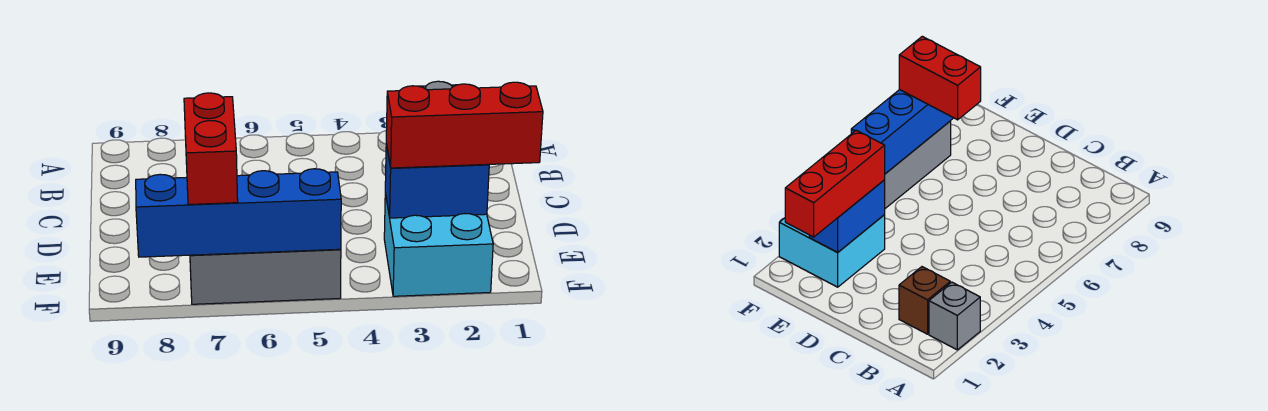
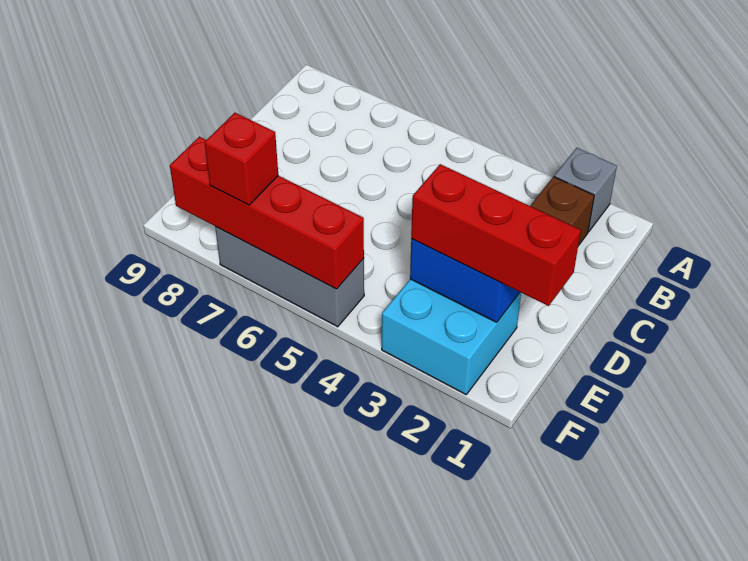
red 1x2 brick [184,93,238,205] -> red 1x1 brick [205,113,278,205]
blue 1x4 brick [136,169,341,257] -> red 1x4 brick [170,137,364,289]

